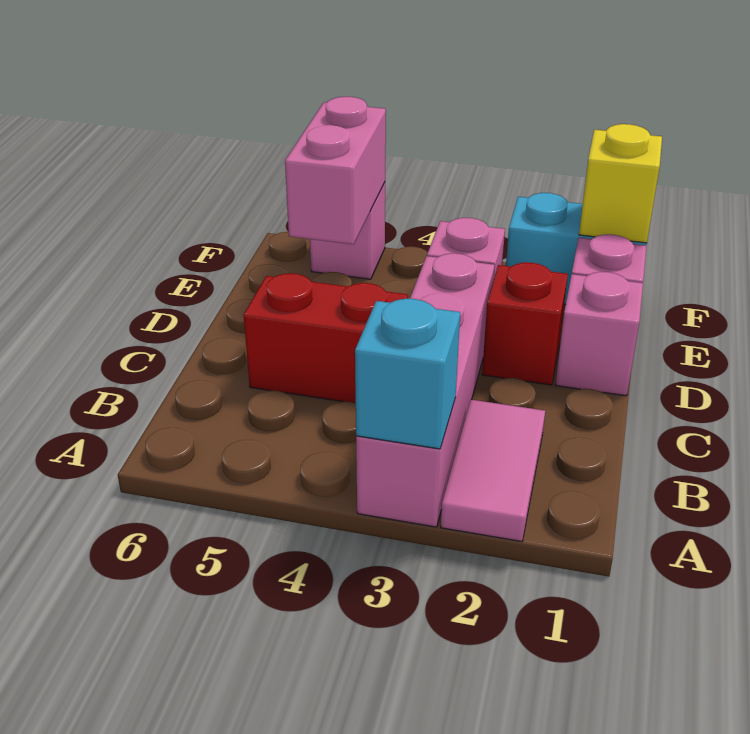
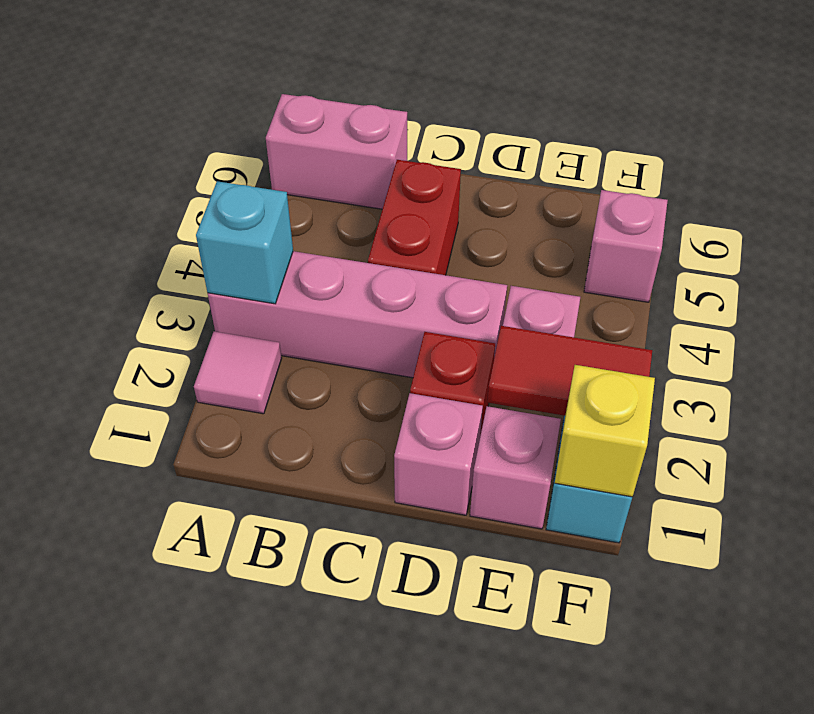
pink 1x2 tile [441,400,545,541] -> pink 1x1 tile [194,332,282,414]
none -> red 1x2 tile [487,326,652,416]
pink 1x2 brick [285,97,386,244] -> pink 1x2 brick moved to [266,94,407,209]

